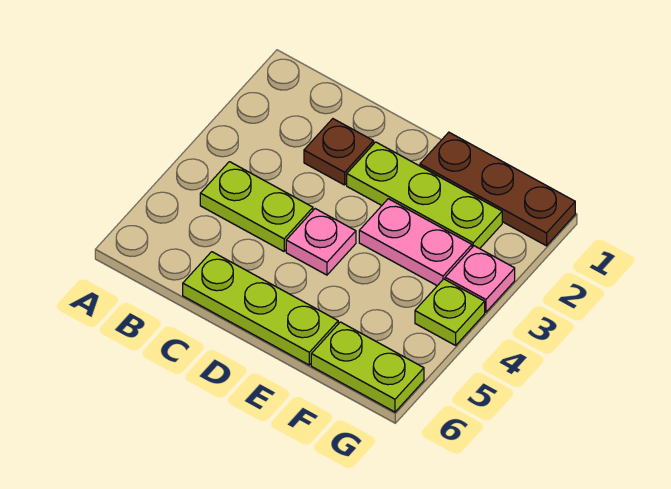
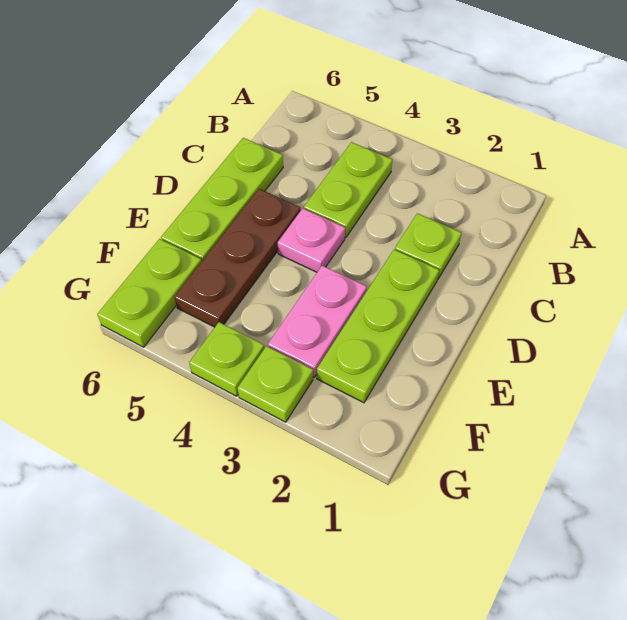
brown 1x1 plate [304,119,374,185] -> lime 1x1 plate [395,213,462,279]
brown 1x3 plate [420,132,575,246] -> brown 1x3 plate moved to [175,189,301,327]
pink 1x1 plate [445,246,515,312] -> lime 1x1 plate [238,346,313,422]

